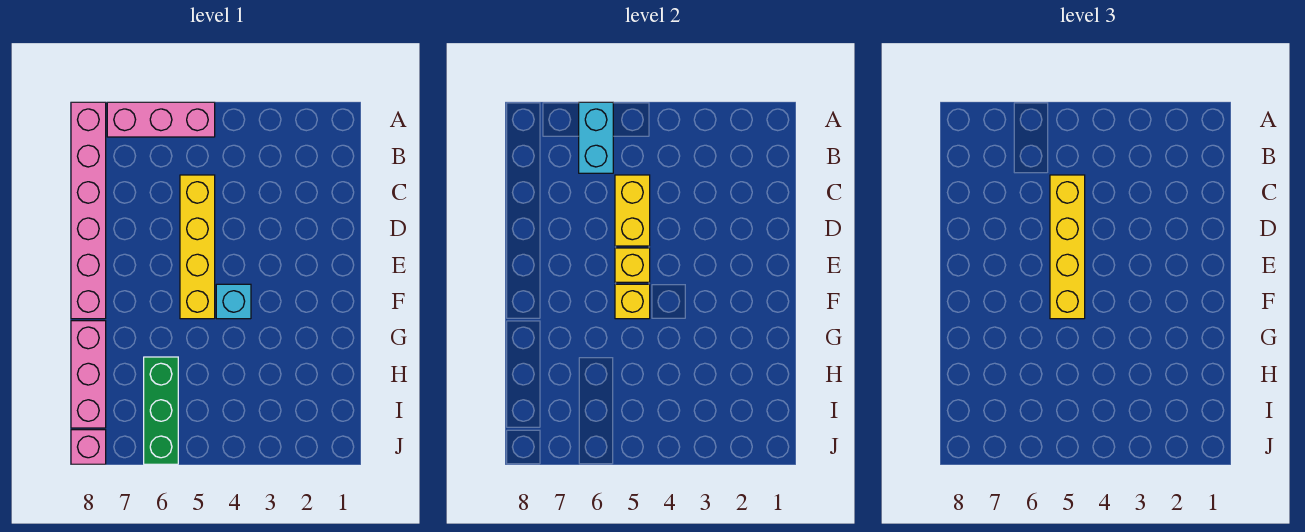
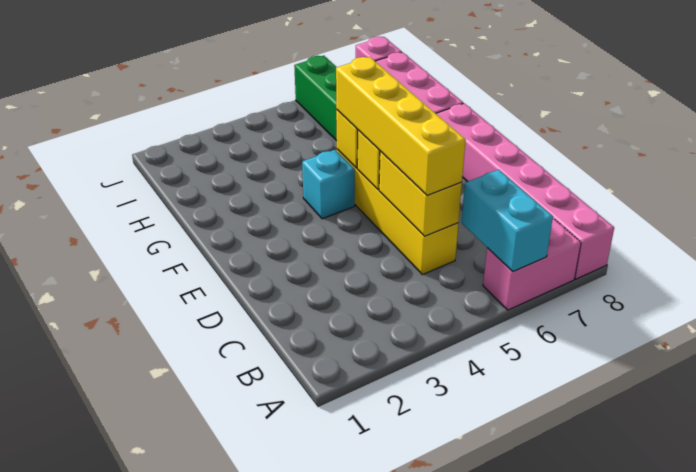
pink 1x3 brick [107,102,215,137] -> pink 1x2 brick [483,219,581,310]

